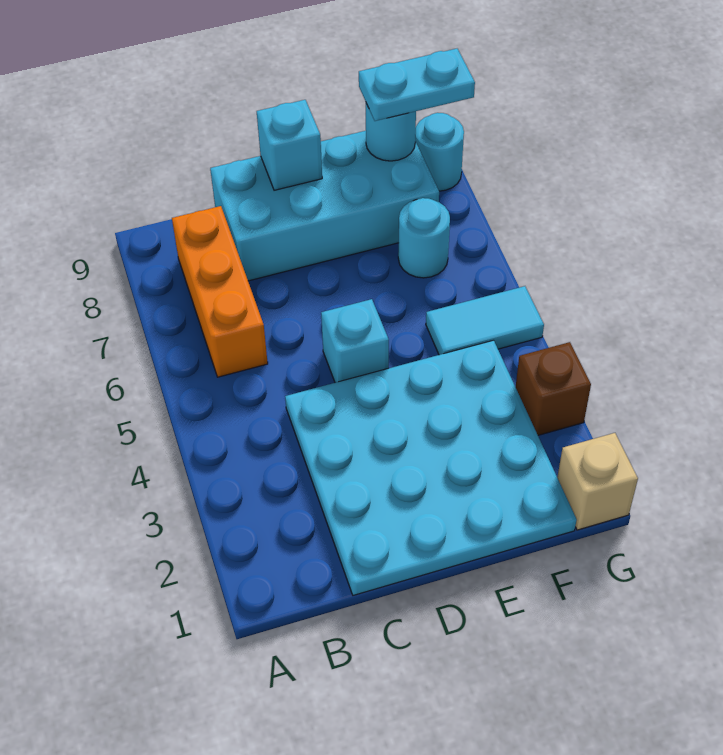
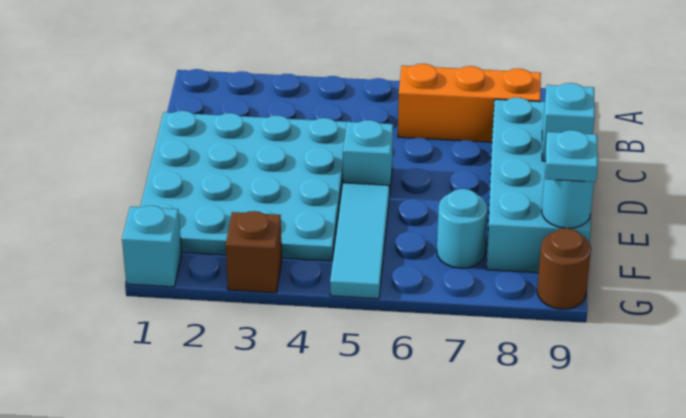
cyan 1x2 tile [426,286,544,355] -> cyan 1x3 tile [330,183,389,299]
cyan 1x2 plate [359,49,475,121] -> cyan 1x1 plate [545,130,598,182]
tan 1x1 brick [557,433,638,530] -> cyan 1x1 brick [122,206,182,287]
cyan 1x1 round brick [415,113,464,191] -> brown 1x1 round brick [537,228,591,309]

